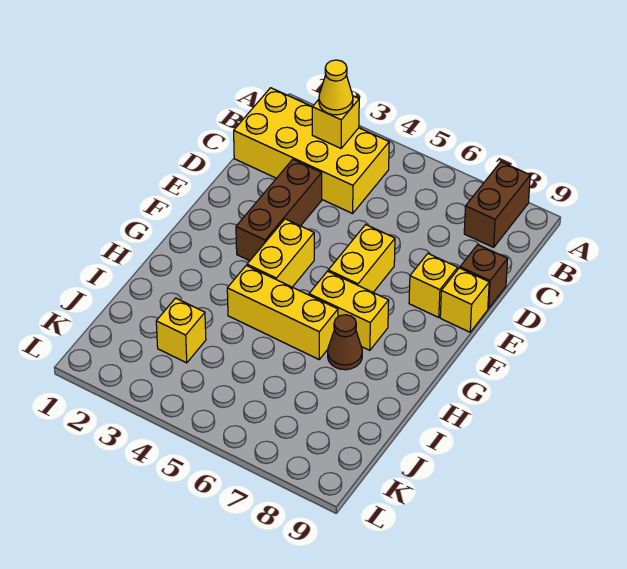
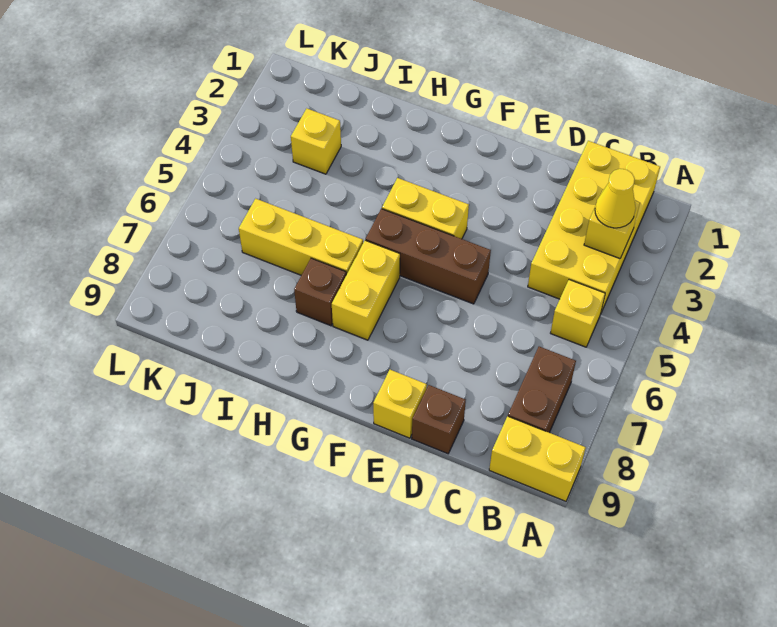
brown 1x2 brick [464,162,530,247] -> brown 1x2 brick turned to [508,347,576,433]
brown 1x3 brick [236,160,322,261] -> brown 1x3 brick moved to [366,209,491,304]
yellow 1x2 brick [328,225,395,292] -> yellow 1x2 brick moved to [489,416,586,501]
yellow 1x1 brick [409,254,458,318] -> yellow 1x1 brick moved to [551,280,605,347]
yellow 1x3 brick [227,266,338,359] -> yellow 1x3 brick turned to [239,199,363,275]
brown 1x1 cone [328,315,362,370] -> brown 1x1 brick [294,258,346,326]

